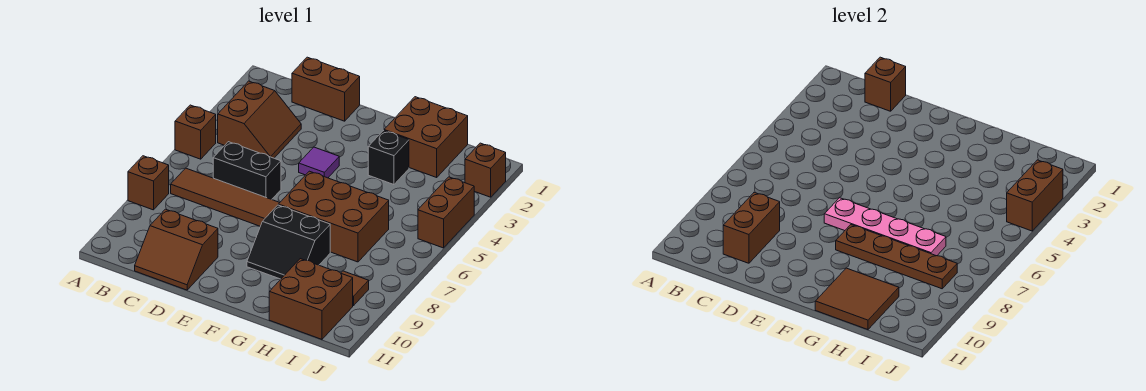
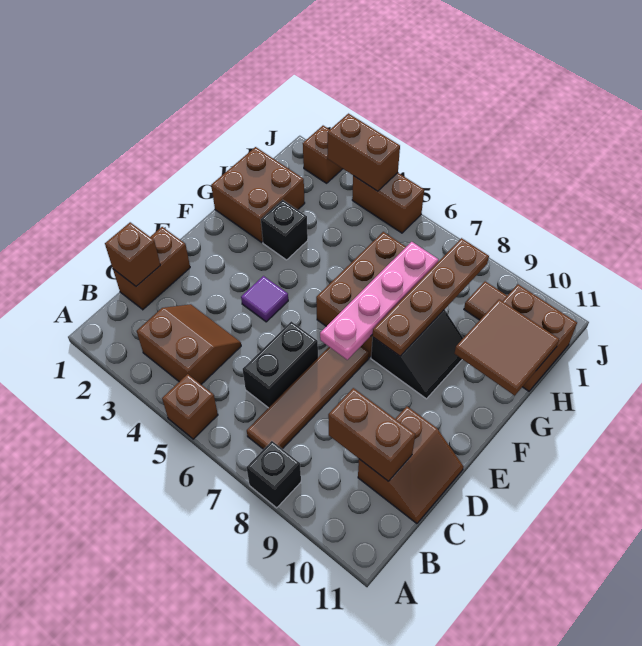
brown 1x1 brick [128,156,169,210] -> black 1x1 brick [246,441,301,508]

